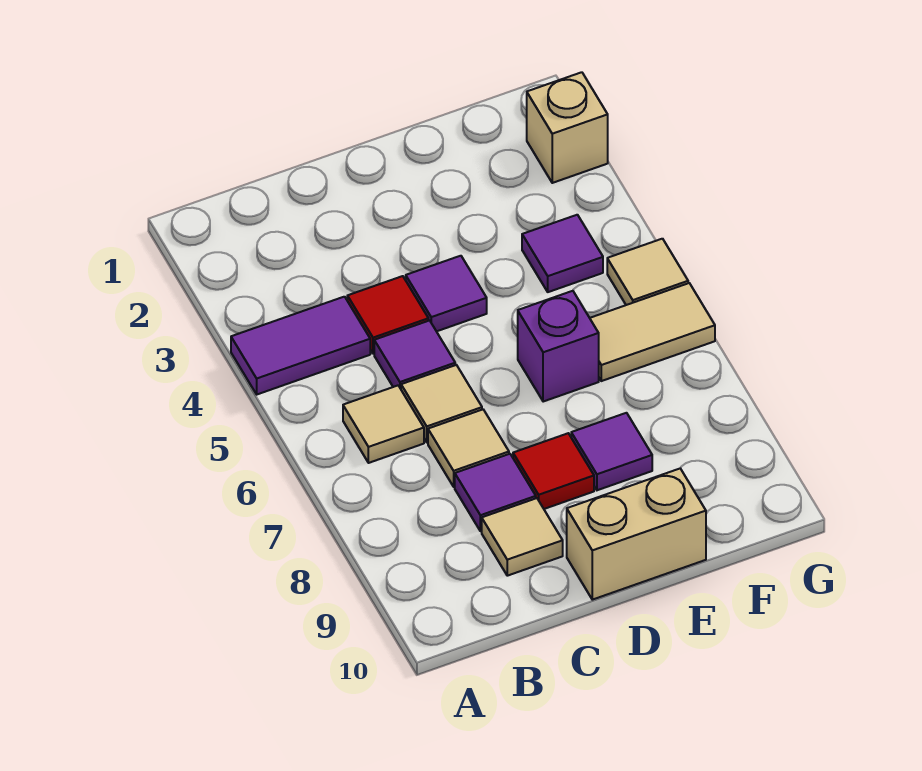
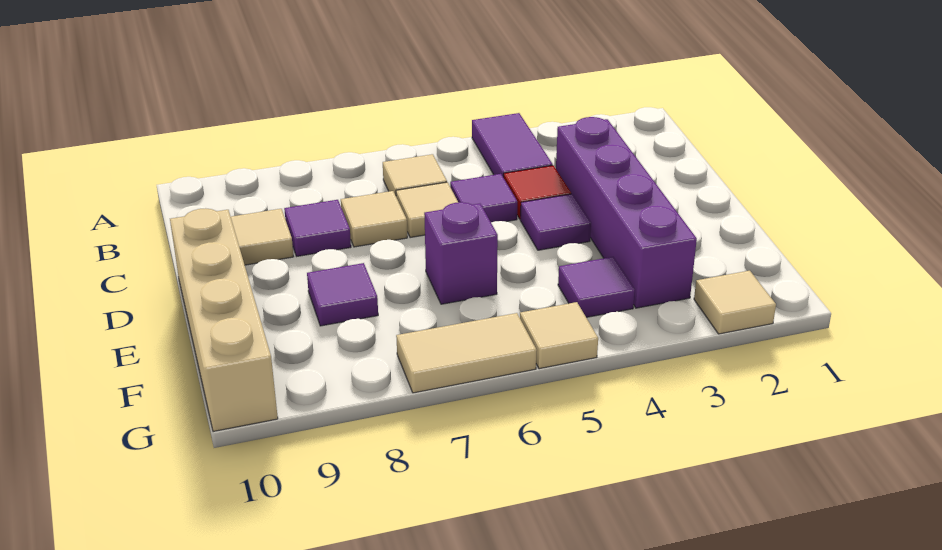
none -> purple 1x4 brick [556,117,697,308]
red 1x1 tile [513,433,594,509] -> none
tan 1x2 brick [567,468,706,600] -> tan 1x4 brick [170,208,278,431]
tan 1x2 tile [590,283,715,381] -> tan 1x2 tile turned to [396,313,537,393]
tan 1x1 brick [527,72,608,183] -> tan 1x1 tile [694,271,776,334]

